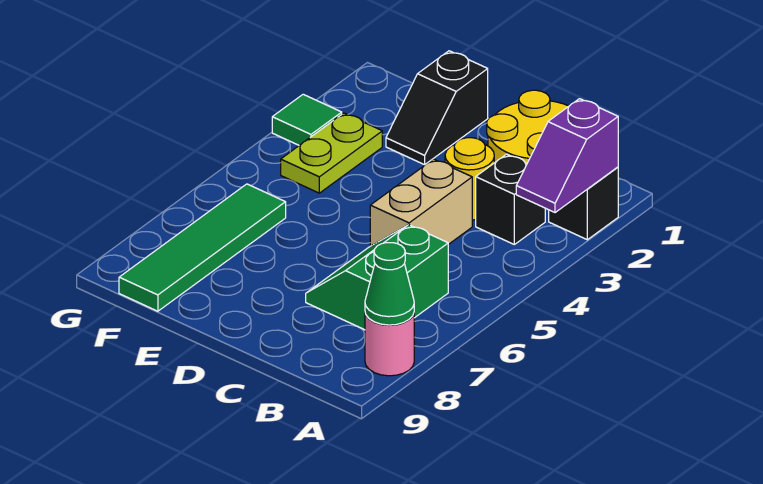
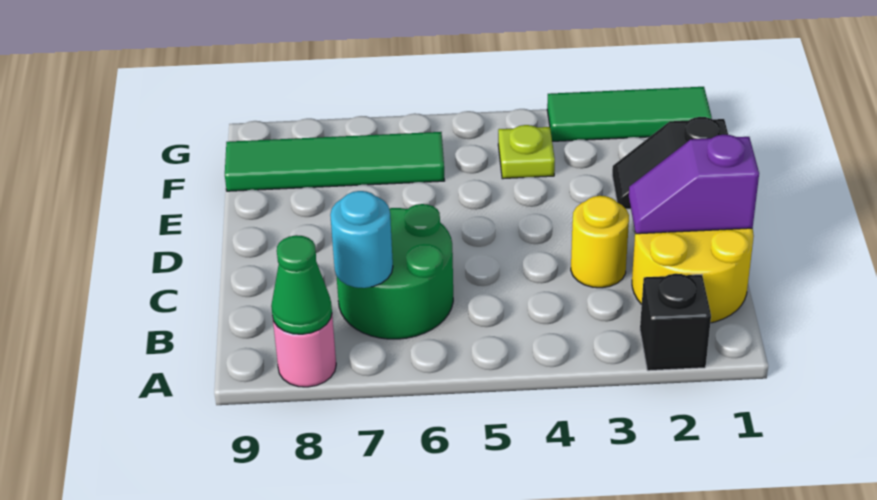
purple 1x2 slope [516,99,618,213] -> purple 1x2 slope moved to [629,135,759,234]
black 1x1 brick [476,154,545,244] -> none
green 2x2 slope [306,225,448,330] -> green 2x2 round brick [337,204,453,339]
none -> cyan 1x1 round brick [330,191,393,288]
tan 1x2 brick [370,159,472,246] -> none
lime 1x2 plate [281,113,382,193] -> lime 1x1 plate [498,125,555,179]
green 1x1 tile [272,94,342,145] -> green 1x3 tile [547,87,712,141]

